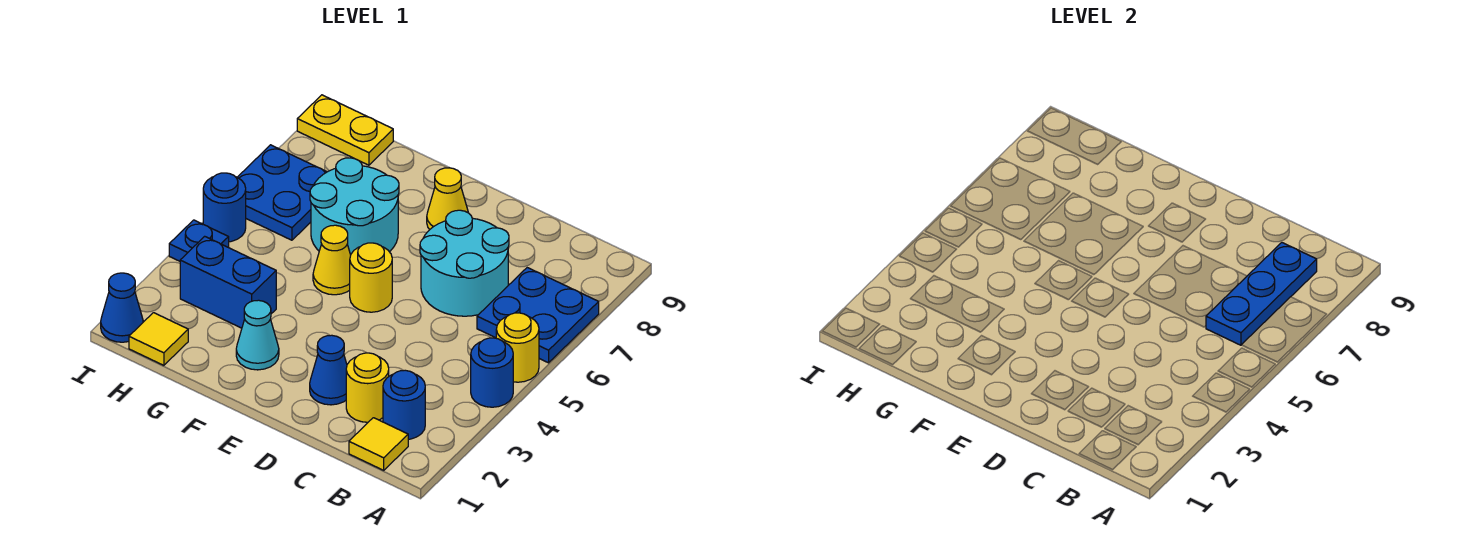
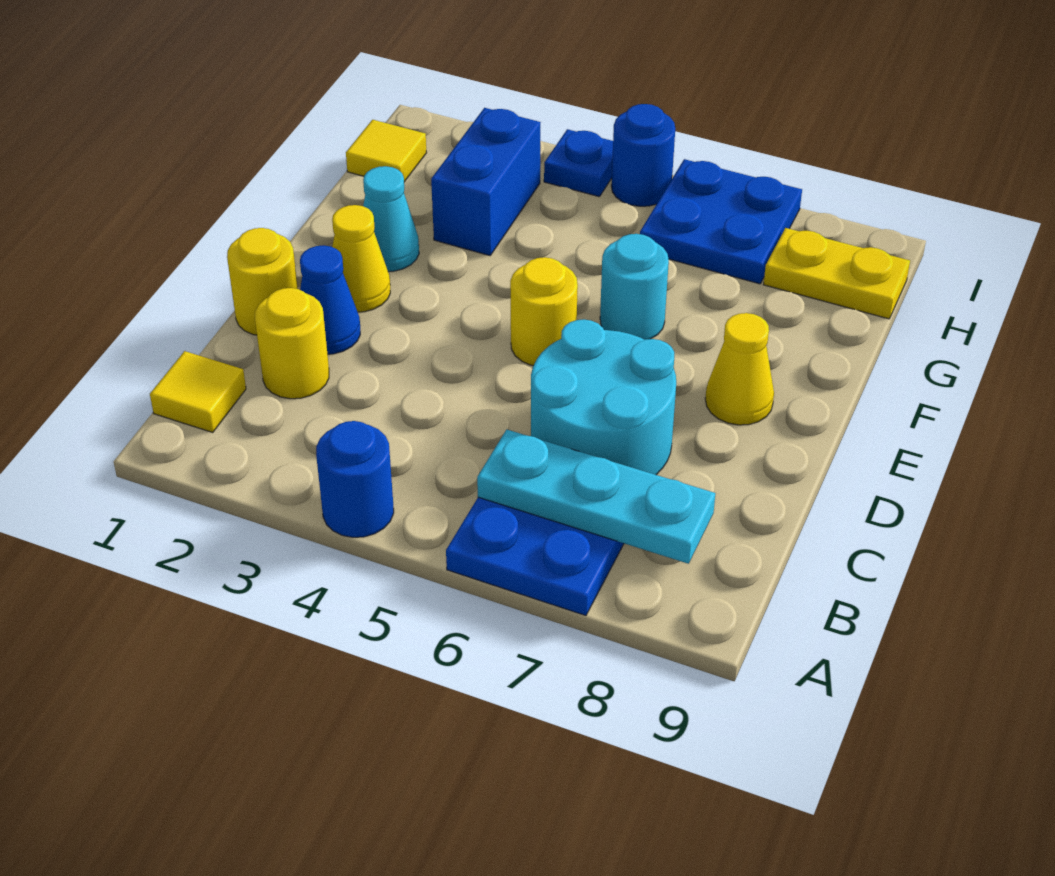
yellow 1x1 round brick [496,313,539,382] -> yellow 1x1 round brick moved to [227,228,298,335]
blue 1x1 round brick [383,370,425,439] -> none
blue 1x3 plate [1206,243,1317,345] -> cyan 1x3 plate [477,430,715,564]
yellow 1x1 cone [313,225,351,295] -> yellow 1x1 cone moved to [332,205,390,312]
cyan 2x2 round brick [310,158,399,255] -> cyan 1x1 round brick [600,234,669,340]
yellow 1x2 plate [297,95,393,165] -> yellow 1x2 plate turned to [763,228,910,319]
blue 1x1 cone [101,273,143,342] -> none

